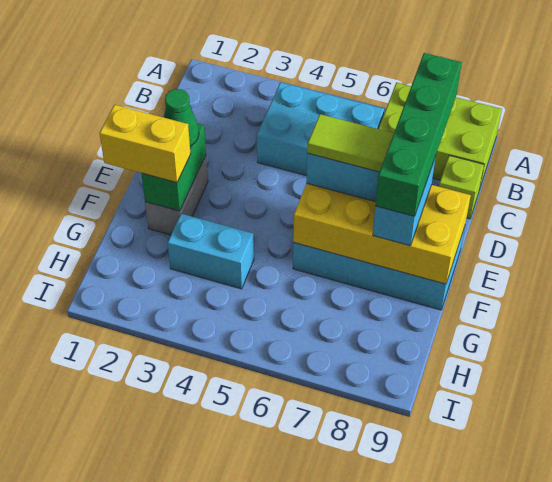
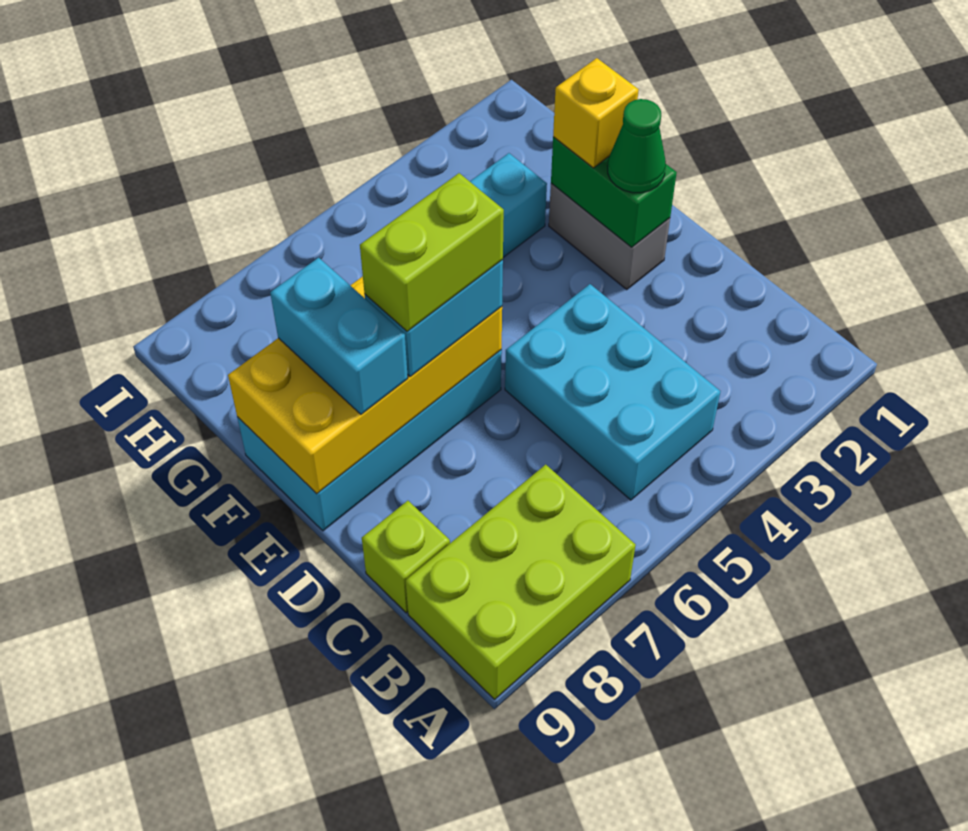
cyan 2x3 brick [257,82,384,176] -> cyan 2x3 brick turned to [505,284,720,500]
green 1x4 brick [375,53,462,216] -> none
lime 1x2 tile [307,114,394,172] -> lime 1x2 brick [360,173,504,331]
yellow 1x2 brick [100,105,191,183] -> yellow 1x1 brick [553,58,639,168]

